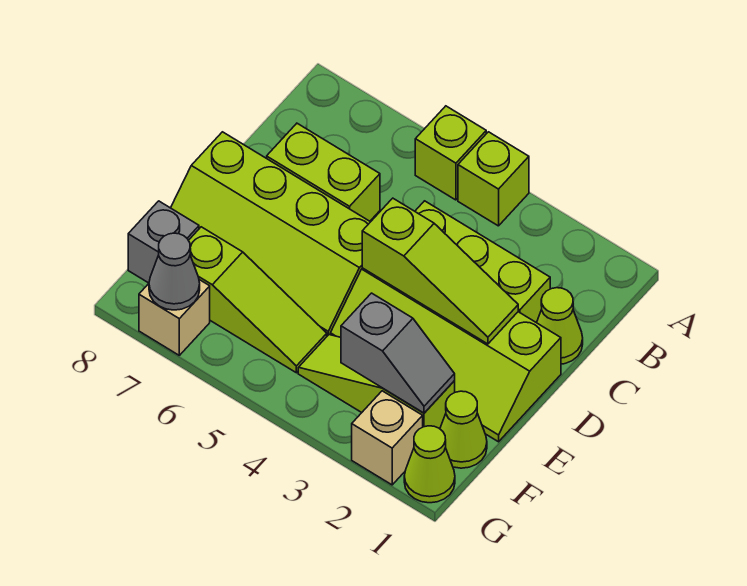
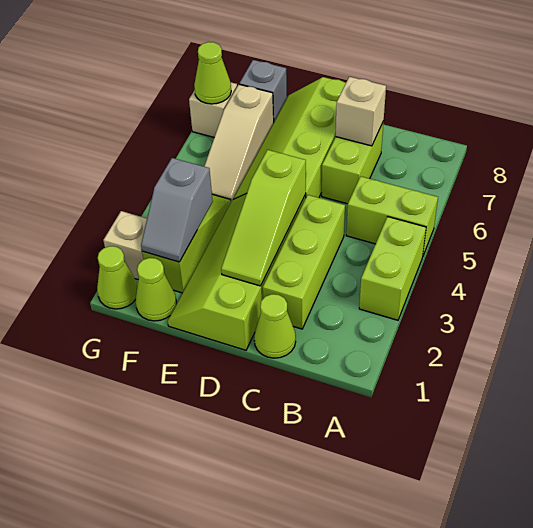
lime 1x1 brick [458,132,529,226] -> lime 1x2 brick [359,217,426,320]
lime 1x1 brick [415,106,486,200] -> lime 1x2 brick [346,176,438,255]
none -> tan 1x1 brick [336,77,386,146]
lime 1x3 slope [188,227,327,373] -> tan 1x3 slope [204,84,274,202]
grey 1x1 cone [149,233,200,310] -> lime 1x1 cone [194,42,231,104]

